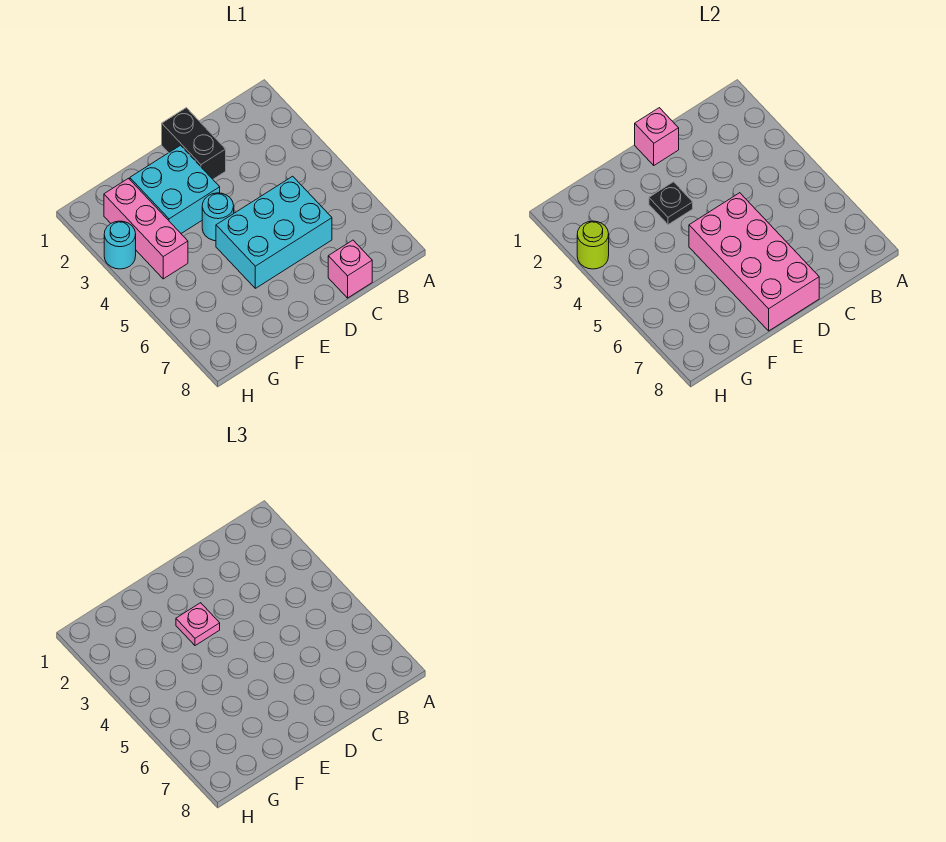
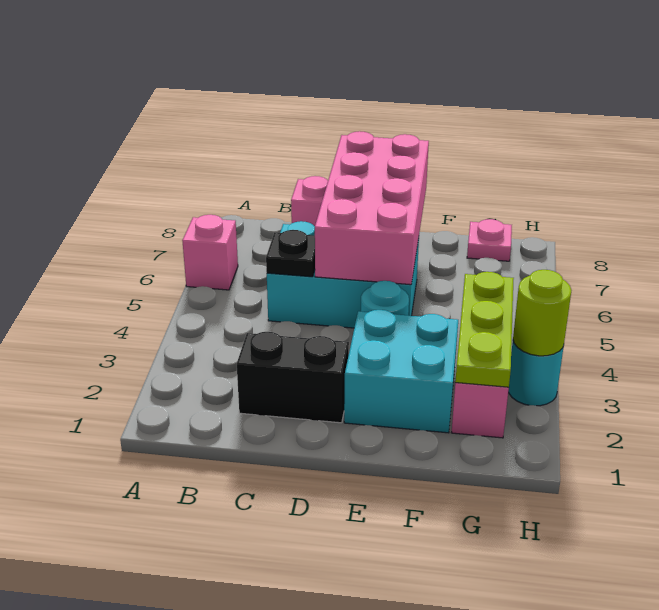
black 1x2 brick [162,108,226,179] -> black 1x2 brick turned to [237,332,349,423]
pink 1x1 brick [635,108,679,165] -> pink 1x1 brick moved to [182,215,238,290]
black 1x1 plate [649,182,693,225] -> black 1x1 plate moved to [266,230,315,277]
pink 1x1 plate [176,603,220,646] -> pink 1x1 plate moved to [467,219,512,261]
none -> lime 1x3 plate [455,272,514,388]

